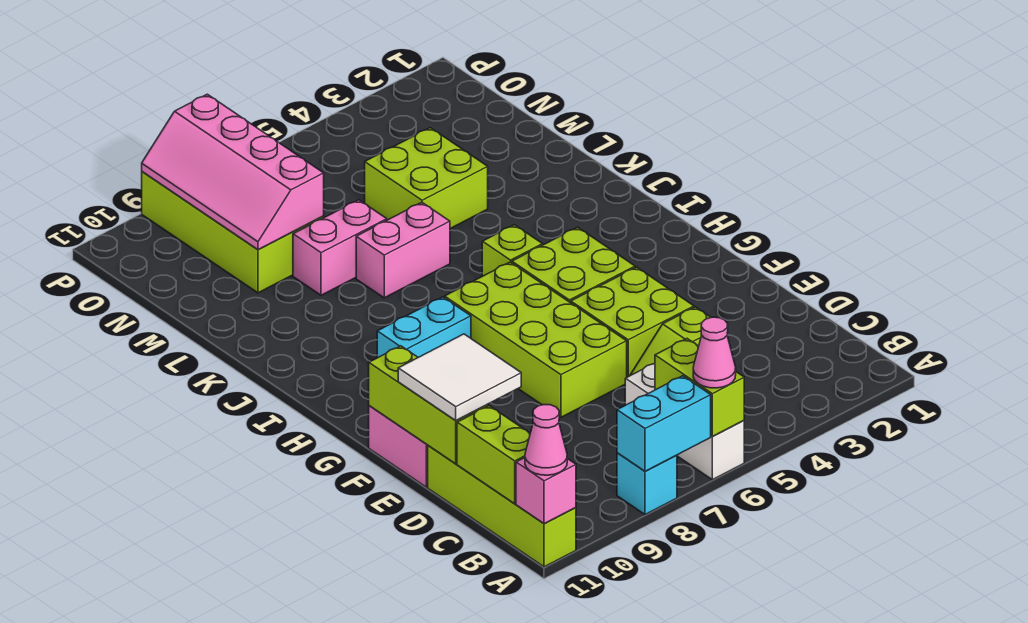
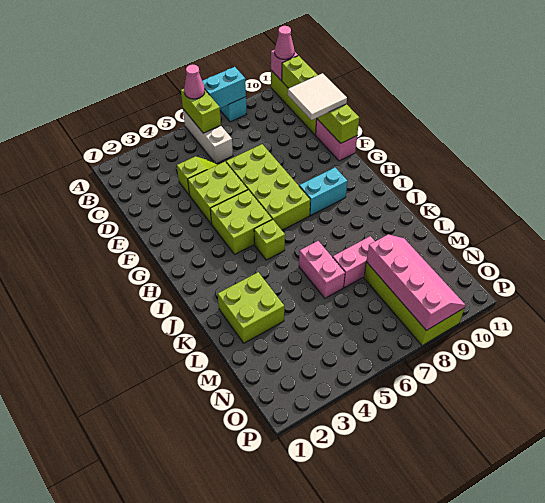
pink 1x2 brick [356,202,450,298] -> pink 1x2 brick turned to [299,241,345,298]
lime 2x2 brick [365,128,488,229] -> lime 2x2 brick moved to [218,272,284,343]

